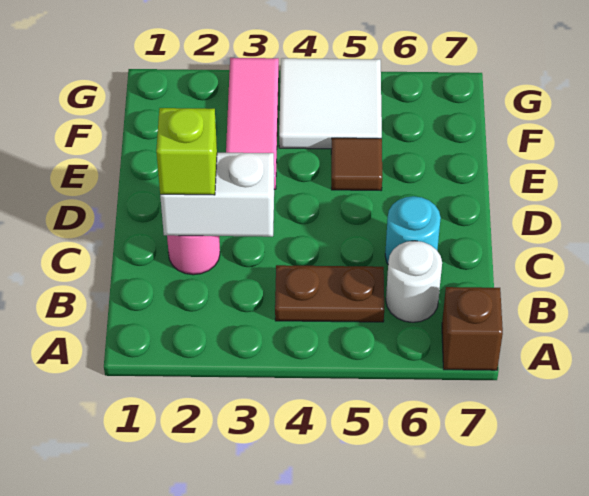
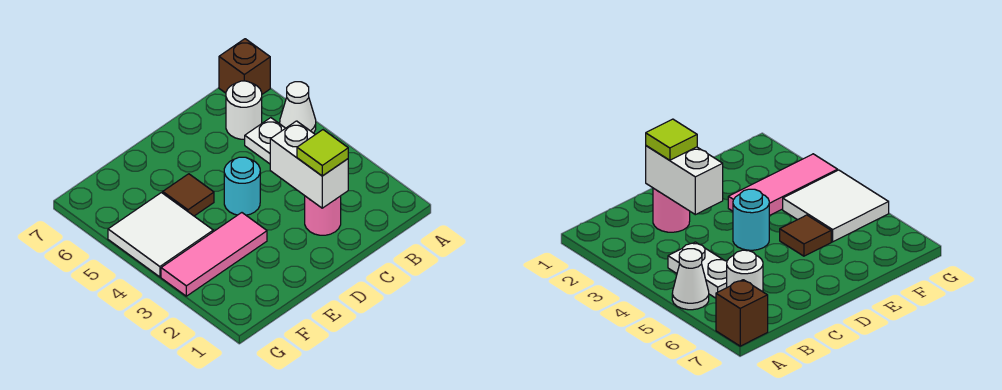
none -> white 1x1 cone [280,82,316,133]
brown 1x2 plate [275,265,384,322] -> white 1x2 plate [245,118,285,164]
lime 1x1 brick [156,108,217,195] -> lime 1x1 tile [297,130,348,176]
cyan 1x1 round brick [385,196,441,264] -> cyan 1x1 round brick moved to [224,157,260,215]

